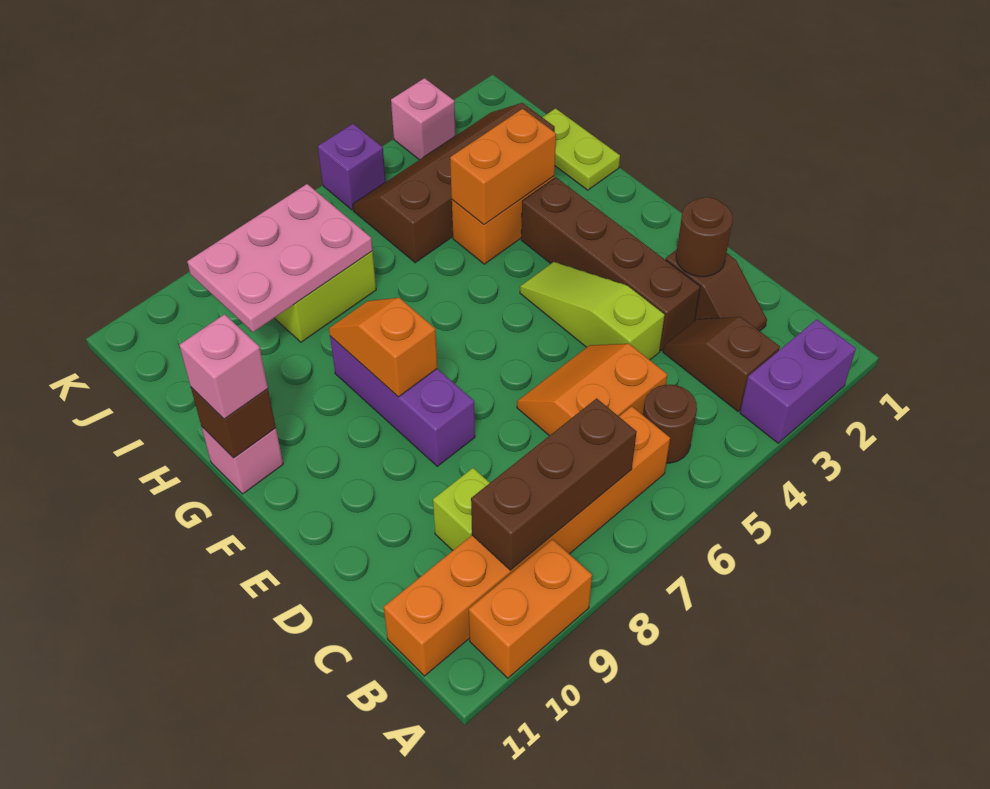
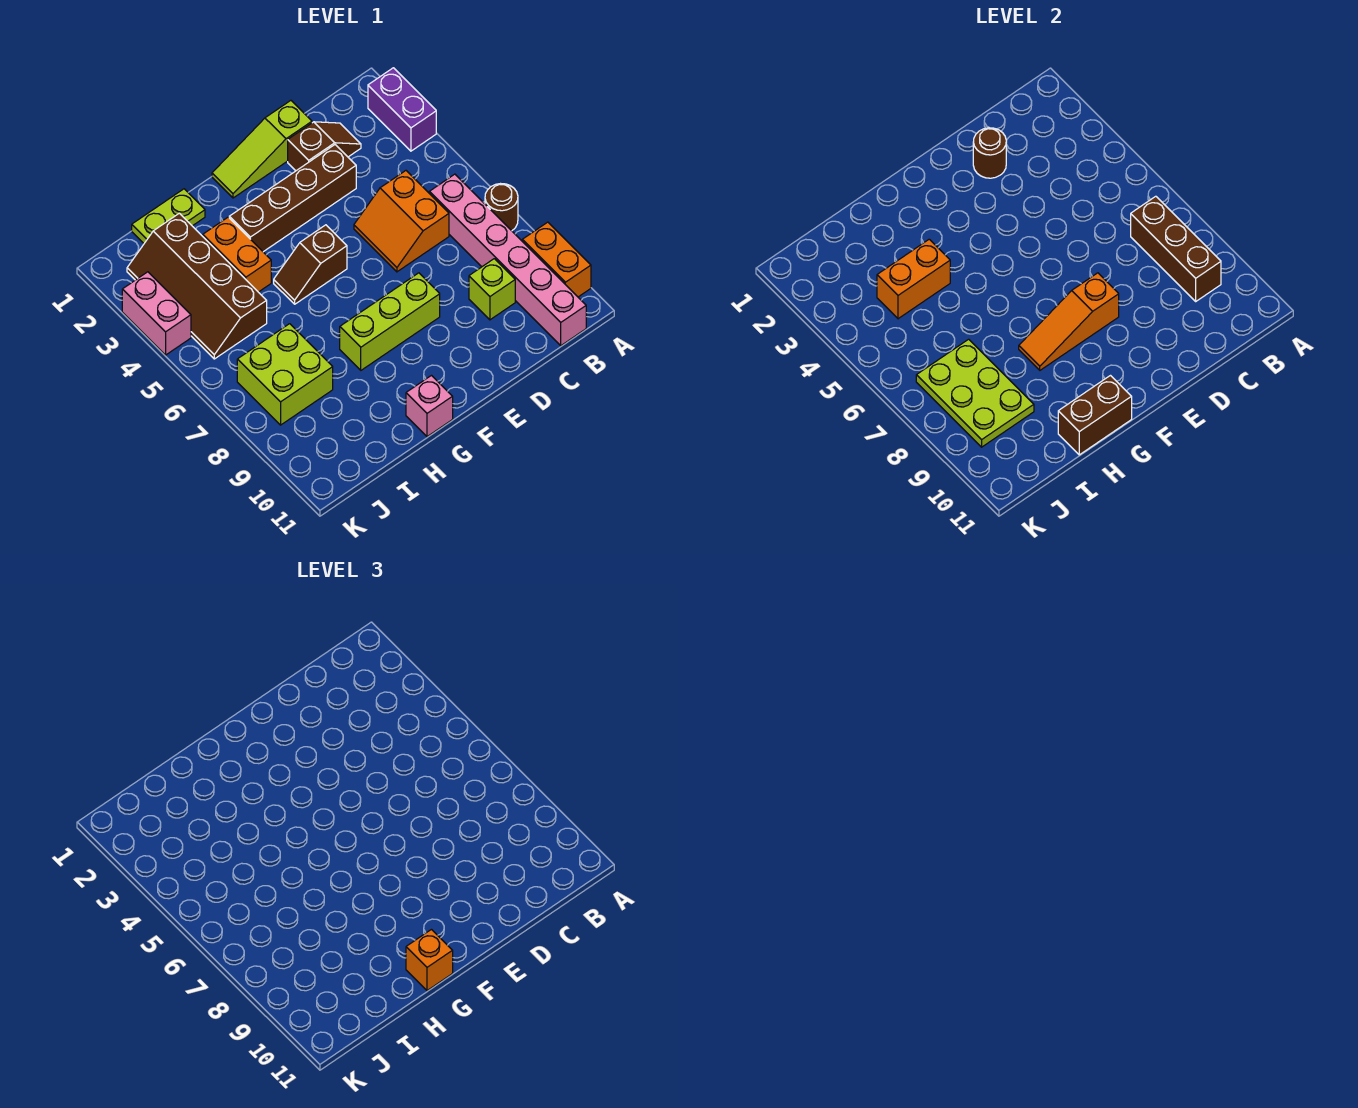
brown 1x2 slope [663,317,780,411] -> brown 1x2 slope moved to [274,225,347,304]
brown 1x1 round brick [643,385,697,463] -> brown 1x1 round brick moved to [485,184,518,231]
orange 1x6 brick [384,406,670,676] -> pink 1x6 brick [429,174,586,346]
lime 1x3 slope [520,262,665,360] -> lime 1x3 slope moved to [212,101,312,198]
purple 1x3 brick [330,336,475,466] -> lime 1x3 brick [340,273,440,370]
orange 1x2 slope [329,298,437,397] -> orange 1x3 slope [1019,273,1119,370]
brown 1x1 brick [191,387,276,458] -> brown 1x2 brick [1058,376,1132,455]
pink 1x1 brick [179,314,268,419] -> orange 1x1 brick [406,930,453,991]
orange 1x2 brick [450,109,556,224] -> orange 1x2 brick turned to [877,239,950,319]
pink 2x3 plate [187,184,372,332] -> lime 2x3 plate [916,339,1034,447]
pink 1x1 brick [391,78,456,160] -> pink 1x2 brick [122,272,191,355]
purple 1x1 brick [318,124,386,210] -> none

